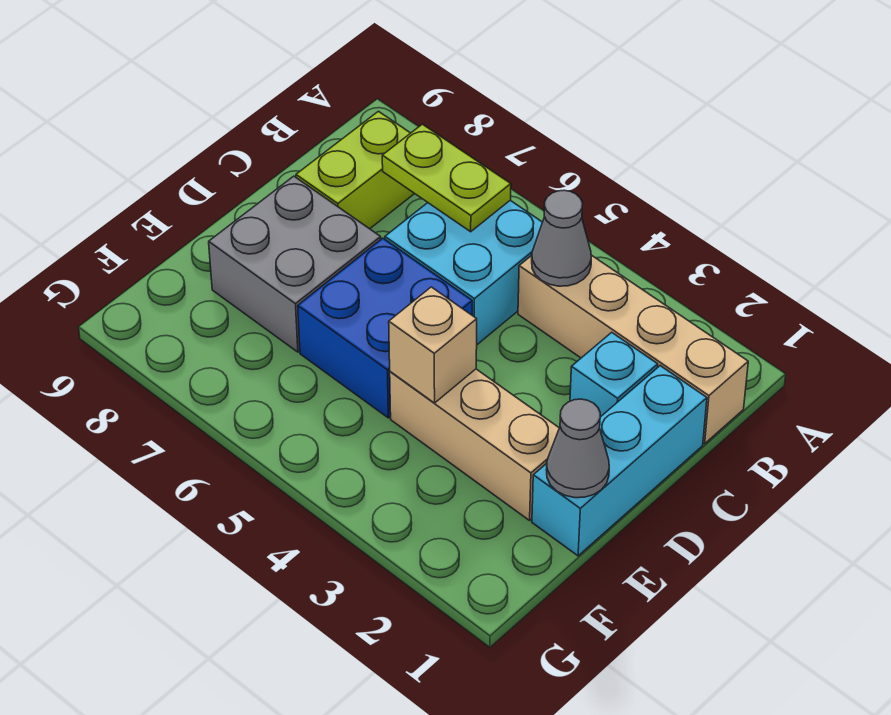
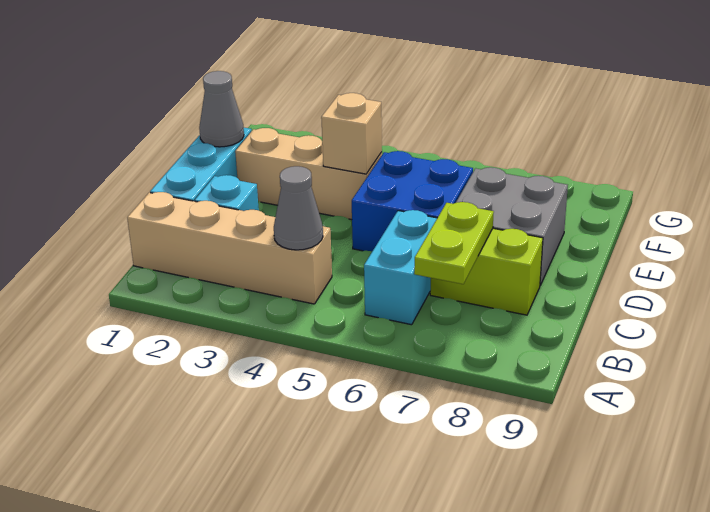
cyan 2x2 brick [385,200,542,345] -> cyan 1x2 brick [364,210,437,325]
lime 1x2 plate [382,124,511,232] -> lime 1x2 plate turned to [414,202,494,284]
lime 1x2 brick [296,111,414,229] -> lime 1x2 brick turned to [430,228,543,315]

